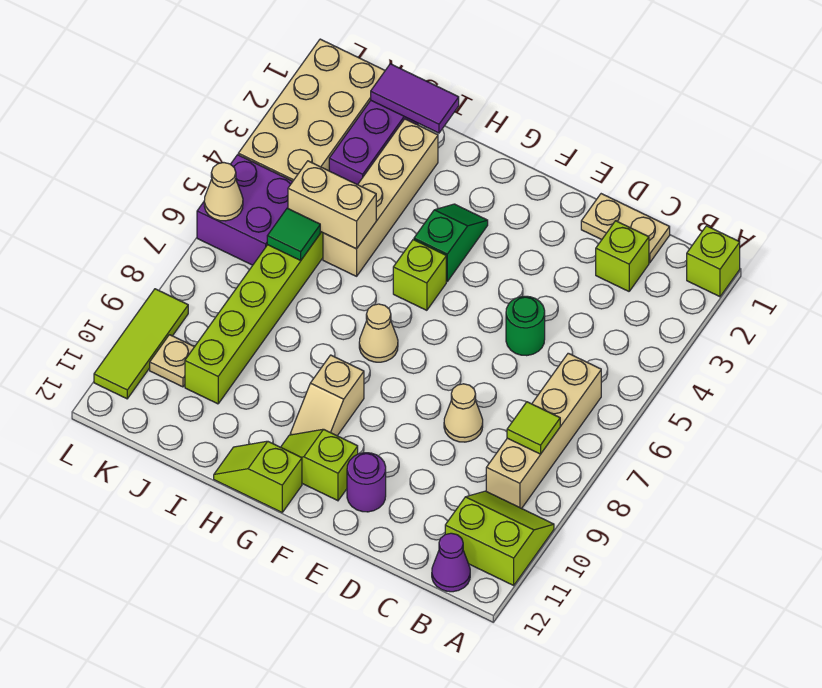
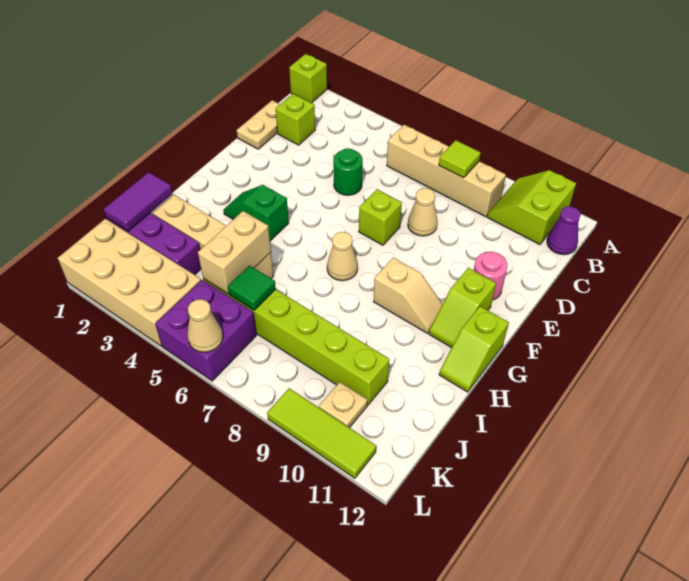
purple 1x1 round brick [347,453,386,512] -> pink 1x1 round brick [474,252,507,300]
lime 1x1 brick [393,240,446,310] -> lime 1x1 brick moved to [359,189,402,245]

